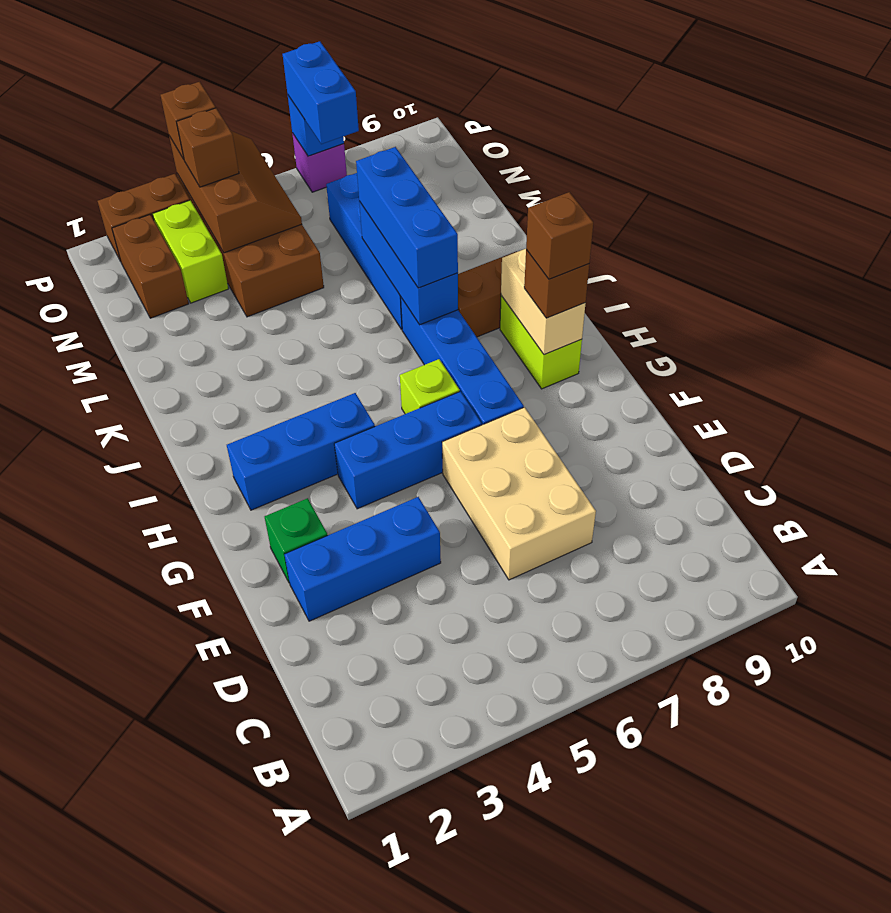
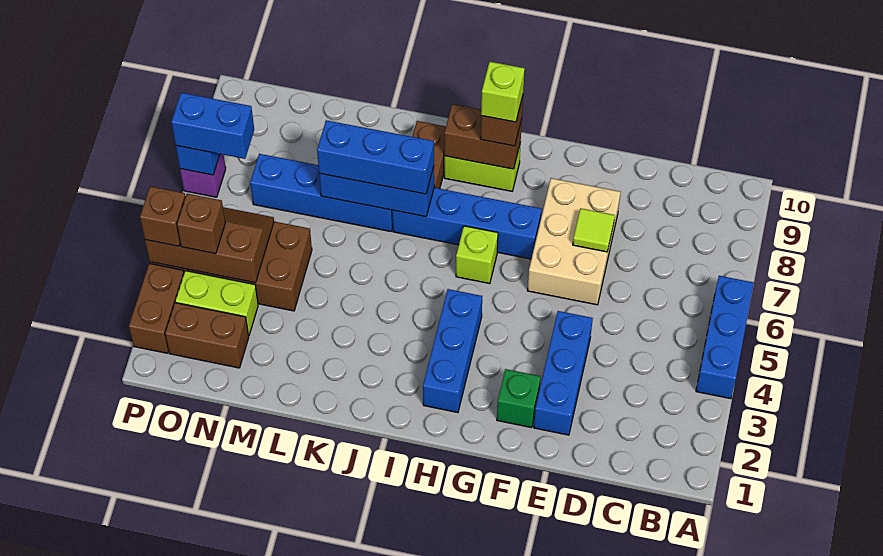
tan 2x3 brick [442,407,596,580] -> tan 2x3 brick turned to [528,178,621,305]
none -> lime 1x1 tile [573,208,615,252]
blue 1x3 brick [334,391,482,509] -> blue 1x3 brick moved to [696,276,754,399]
tan 1x2 brick [501,249,586,355] -> brown 1x2 brick [444,104,522,169]
brown 1x1 brick [526,192,593,279] -> lime 1x1 brick [481,62,525,122]

